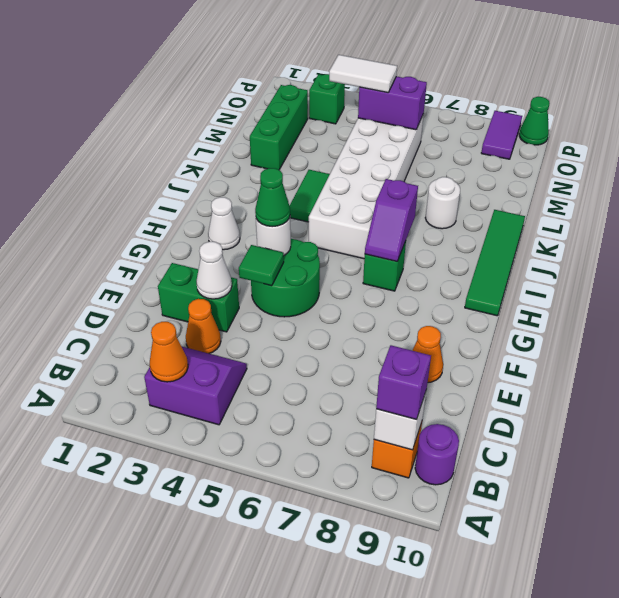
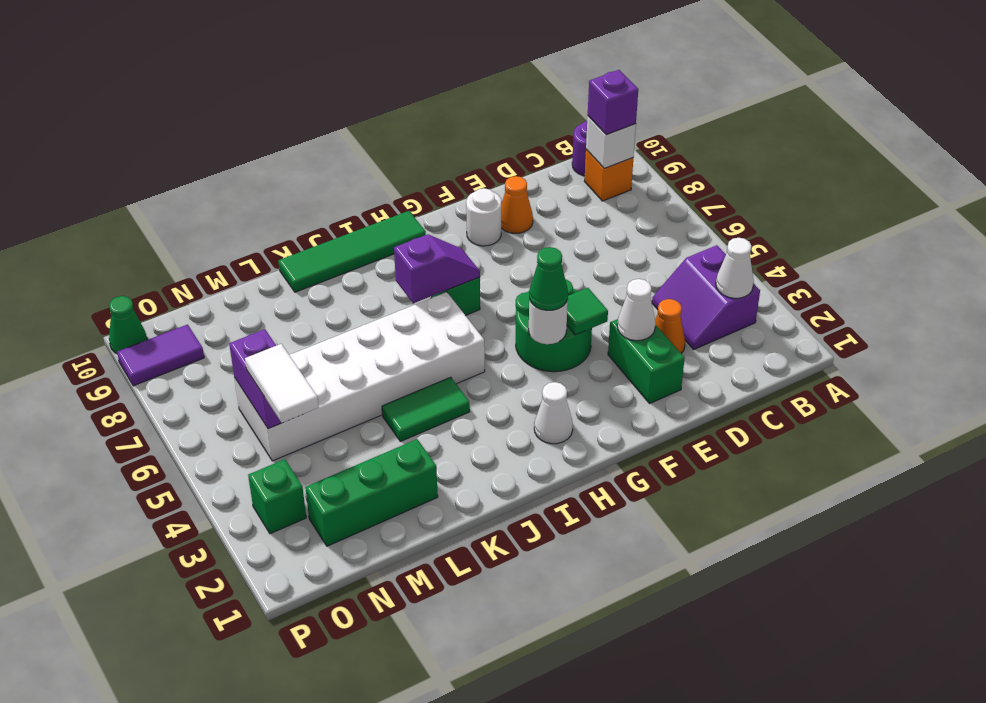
orange 1x1 cone [150,322,188,382] -> white 1x1 cone [716,238,754,298]
white 1x1 round brick [425,177,460,229] -> white 1x1 round brick moved to [466,188,501,246]

